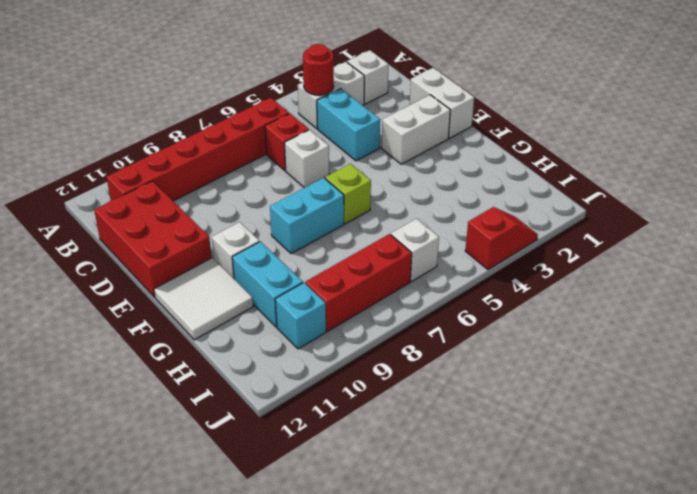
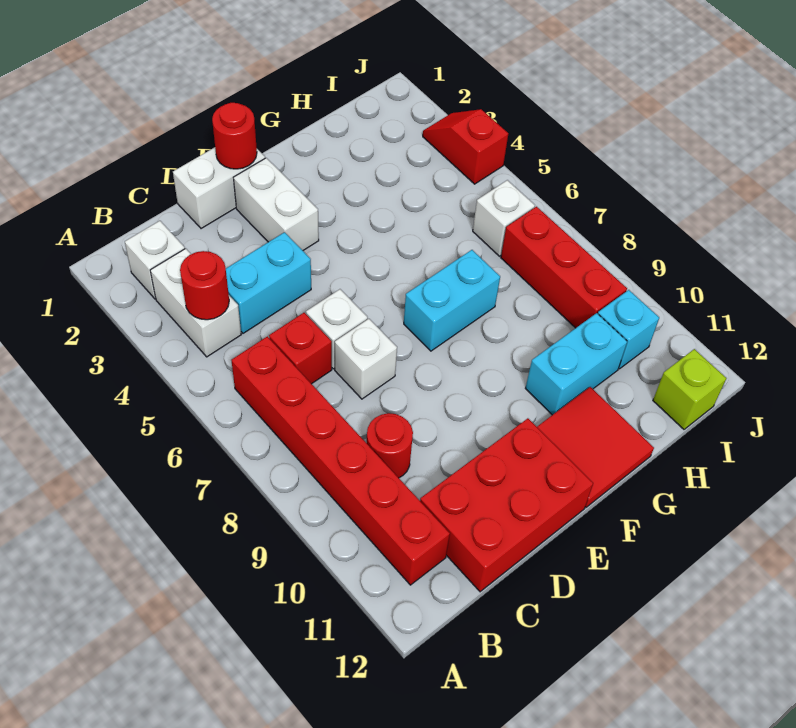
none -> red 1x1 round brick [367,413,413,478]
none -> red 1x1 round brick [212,103,257,169]
lime 1x1 brick [325,164,371,224] -> lime 1x1 brick moved to [653,349,726,429]
cyan 1x2 brick [270,178,344,254] -> cyan 1x2 brick turned to [404,250,500,351]
white 1x1 brick [212,222,259,278] -> white 1x1 brick moved to [335,319,397,399]
white 2x2 tile [154,258,253,340] -> red 2x2 tile [537,387,654,507]

